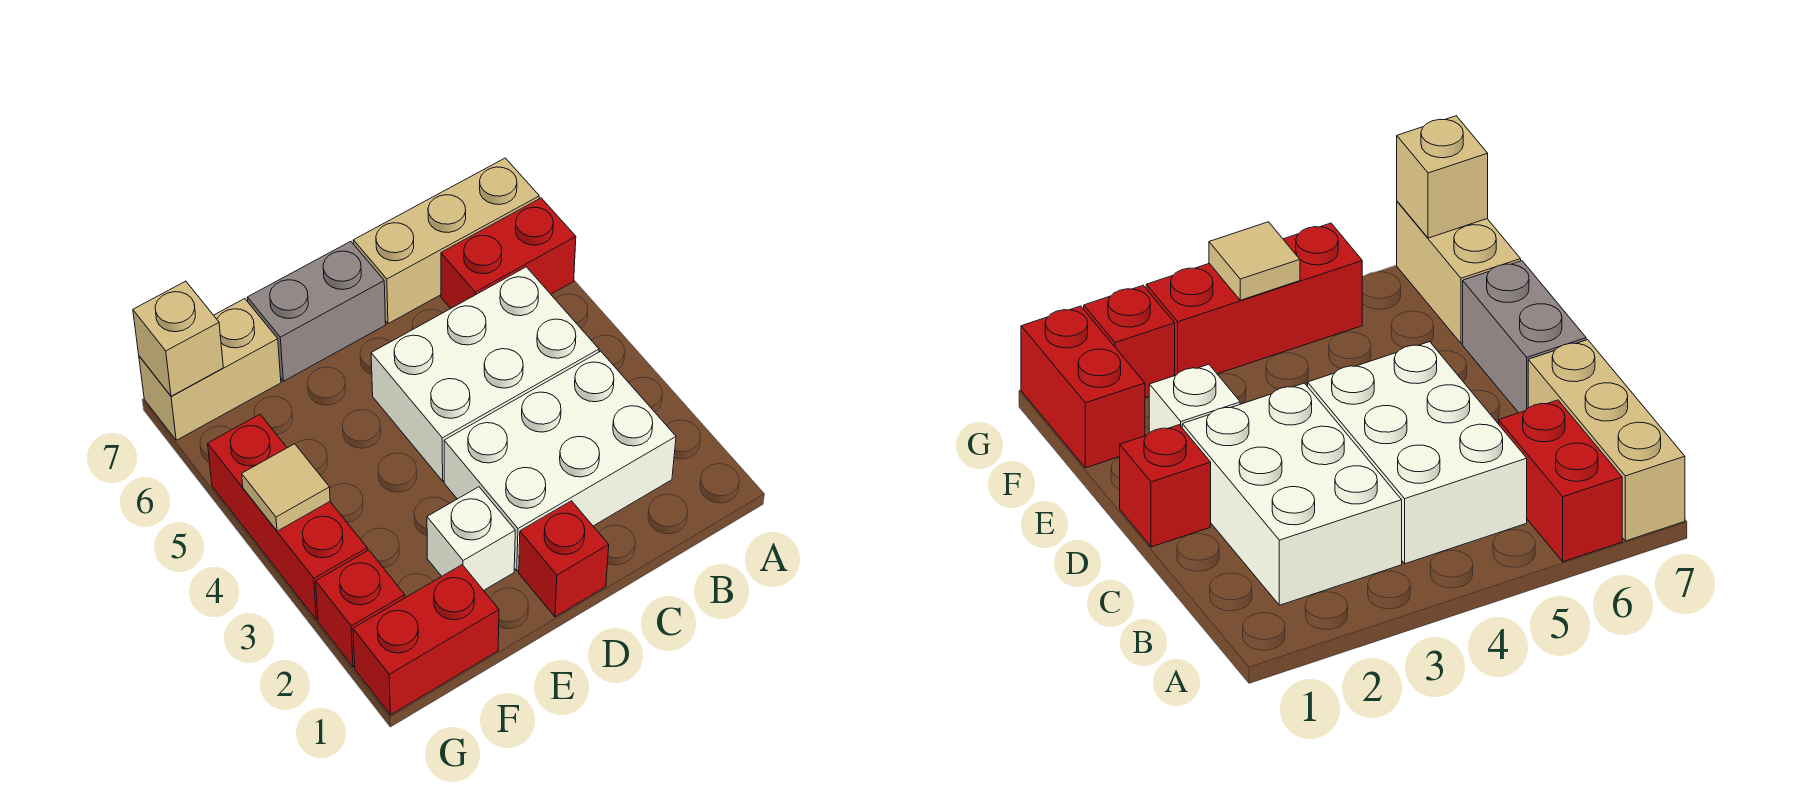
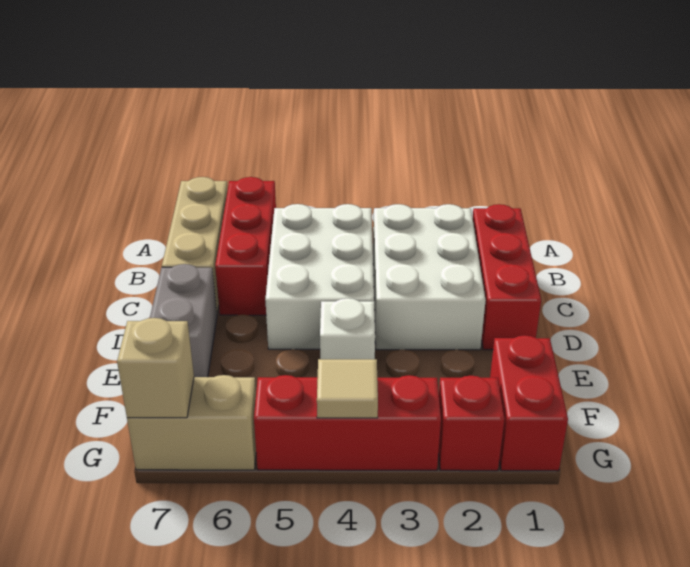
red 1x2 brick [441,198,576,308] -> red 1x3 brick [215,177,276,315]
red 1x1 brick [519,501,609,617] -> red 1x3 brick [473,204,541,350]
white 1x1 brick [427,487,515,590] -> white 1x1 brick moved to [320,298,375,359]
tan 1x2 brick [139,299,281,440] -> tan 1x2 brick turned to [127,375,256,470]

